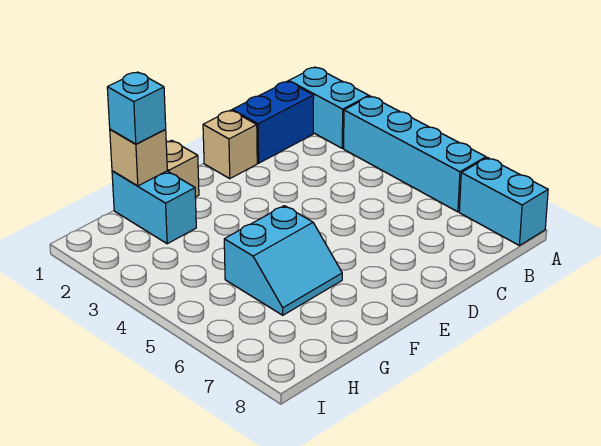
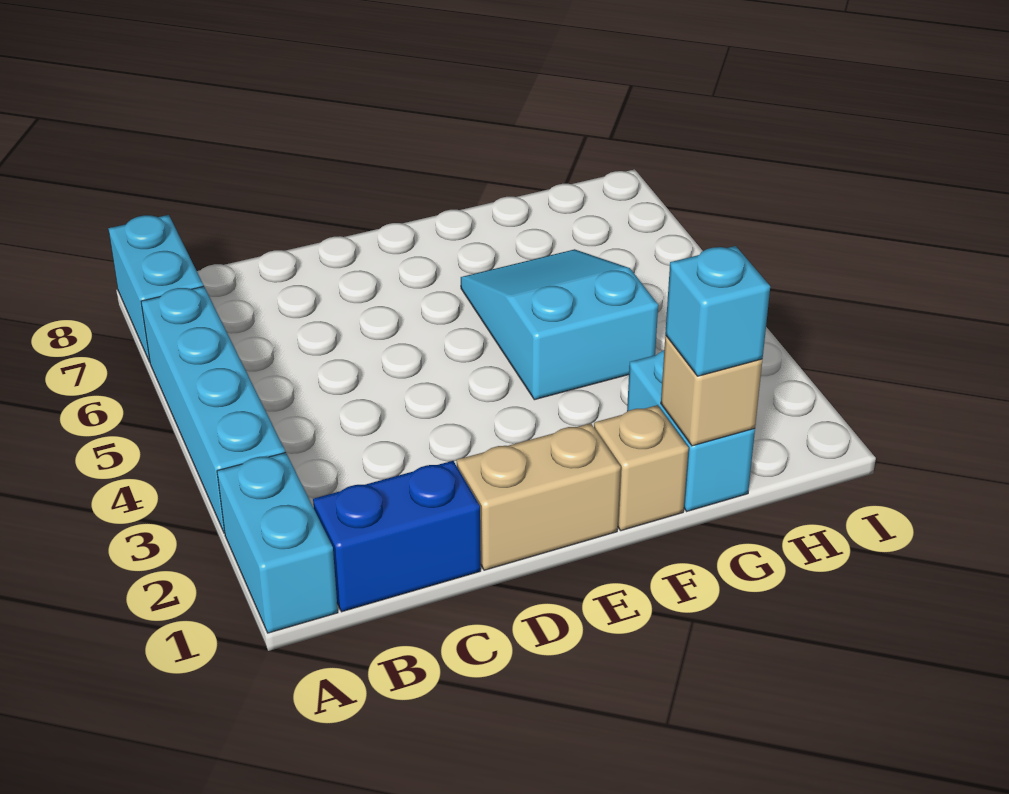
tan 1x1 brick [203,110,257,179] -> tan 1x2 brick [457,423,621,570]
cyan 2x2 slope [224,206,342,315] -> cyan 2x3 slope [461,249,658,400]

